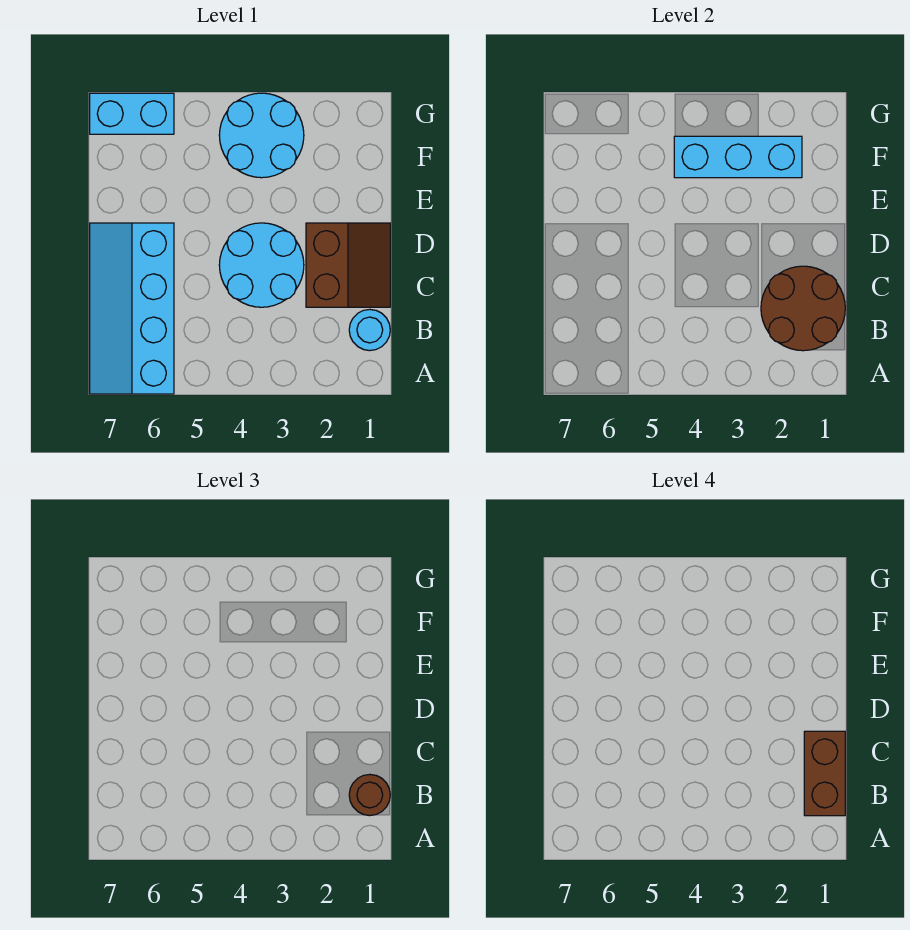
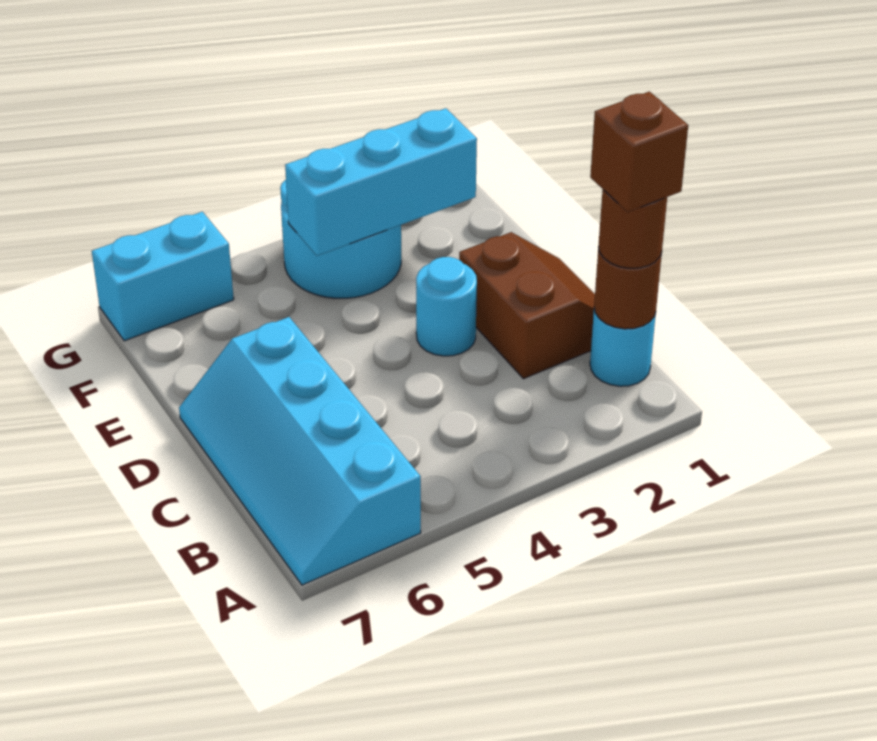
brown 2x2 round brick [761,266,845,351] -> brown 1x1 round brick [594,248,662,329]
brown 1x2 brick [804,731,845,816] -> brown 1x1 brick [590,91,688,212]
cyan 2x2 round brick [219,223,304,307] -> cyan 1x1 round brick [416,257,477,356]

